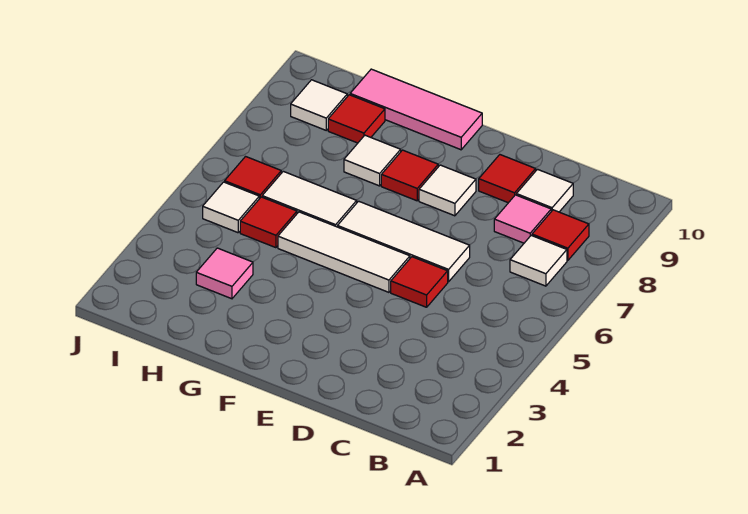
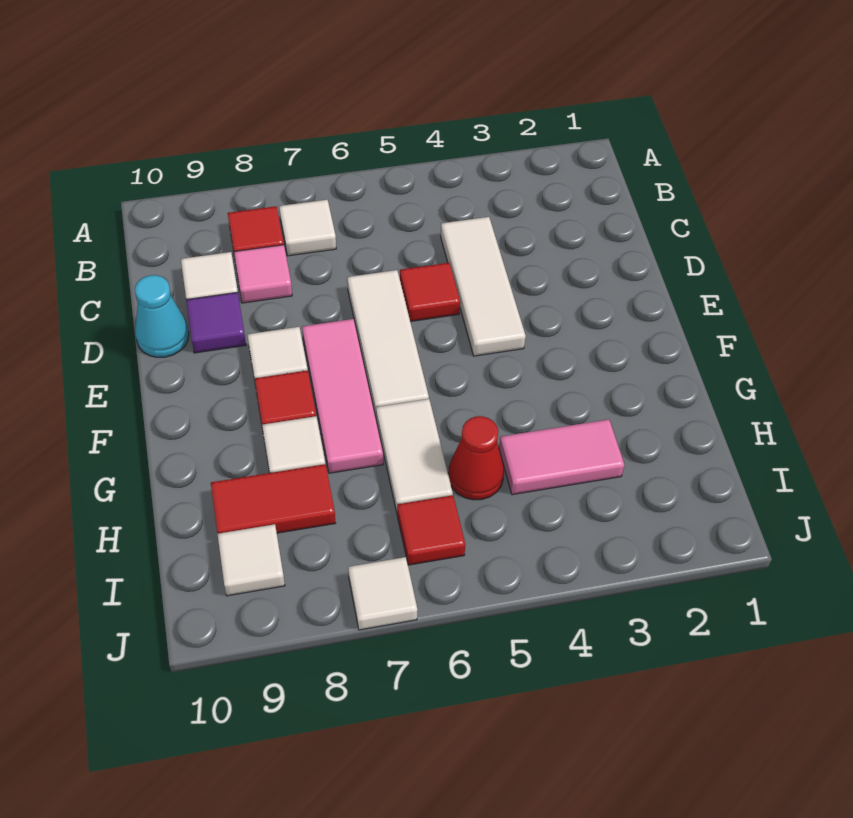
red 1x1 tile [479,155,536,203] -> purple 1x1 tile [186,292,246,353]
none -> cyan 1x1 cone [135,275,189,357]
white 1x3 tile [278,212,410,292] -> white 1x3 tile moved to [441,217,526,356]
pink 1x3 tile [350,69,482,150] -> pink 1x3 tile moved to [302,319,383,473]
pink 1x1 tile [196,248,253,299] -> pink 1x2 tile [499,419,624,495]
red 1x1 tile [240,197,297,248] -> red 1x1 cone [448,416,504,500]
red 1x1 tile [328,95,385,143] -> red 1x2 tile [211,464,335,534]
white 1x1 tile [203,182,259,233] -> white 1x1 tile moved to [348,557,418,630]

